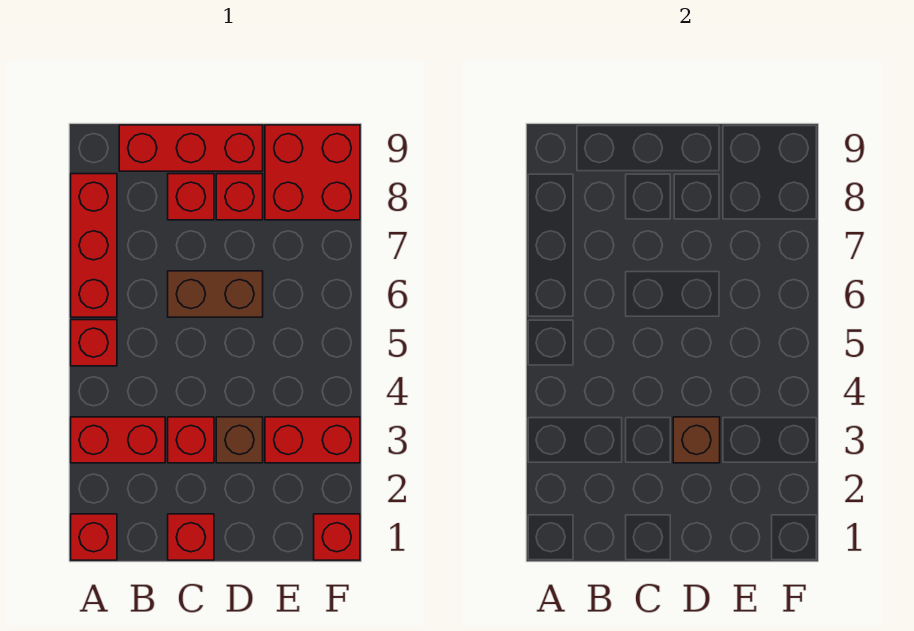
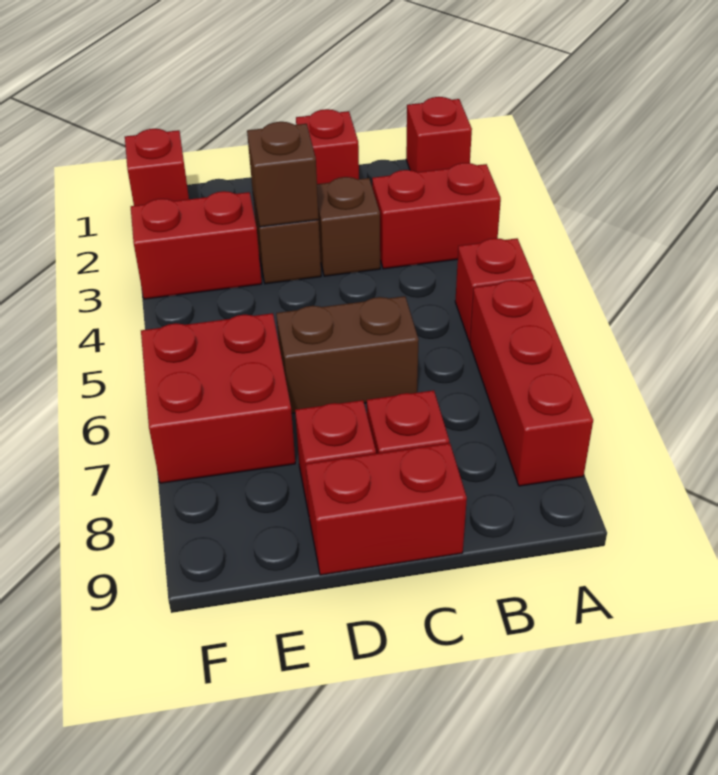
red 1x3 brick [119,125,263,171] -> red 1x2 brick [306,443,467,575]
red 1x1 brick [168,417,214,463] -> brown 1x1 brick [317,177,380,276]
red 2x2 brick [265,125,360,220] -> red 2x2 brick moved to [141,313,295,483]

